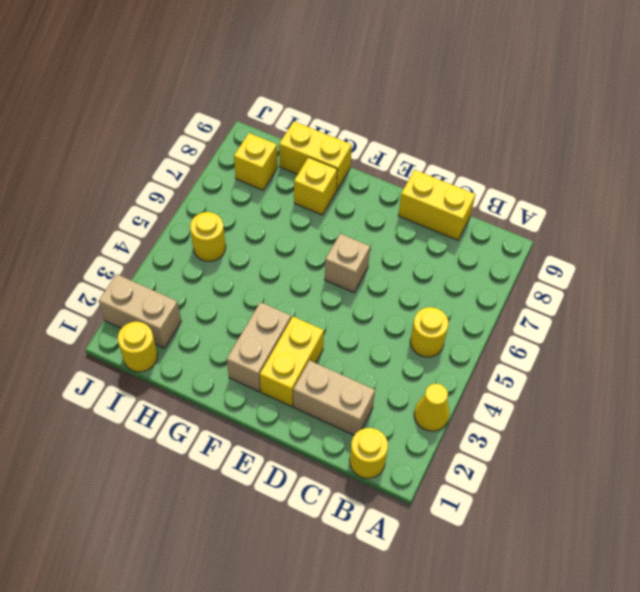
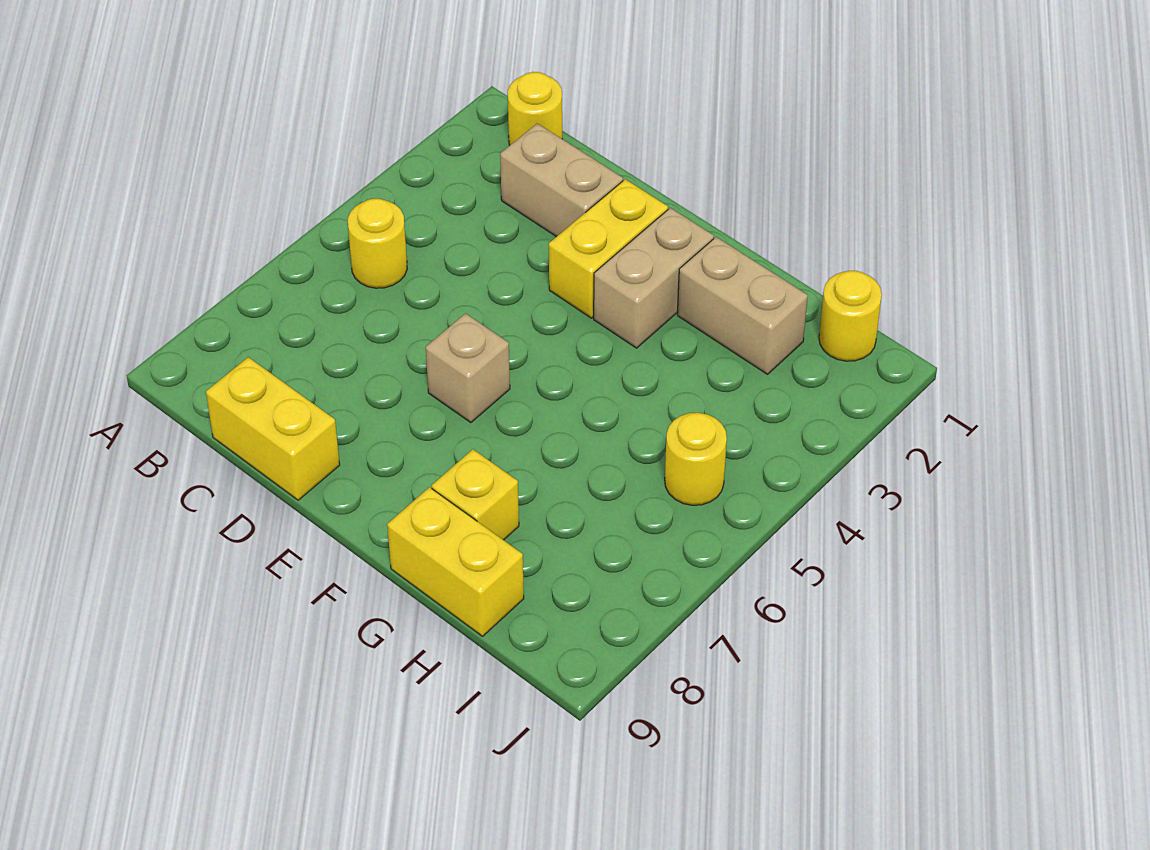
yellow 1x1 cone [414,383,450,431] -> none
tan 1x2 brick [99,274,181,348] -> tan 1x2 brick moved to [677,237,808,374]
yellow 1x1 brick [234,133,278,190] -> none

